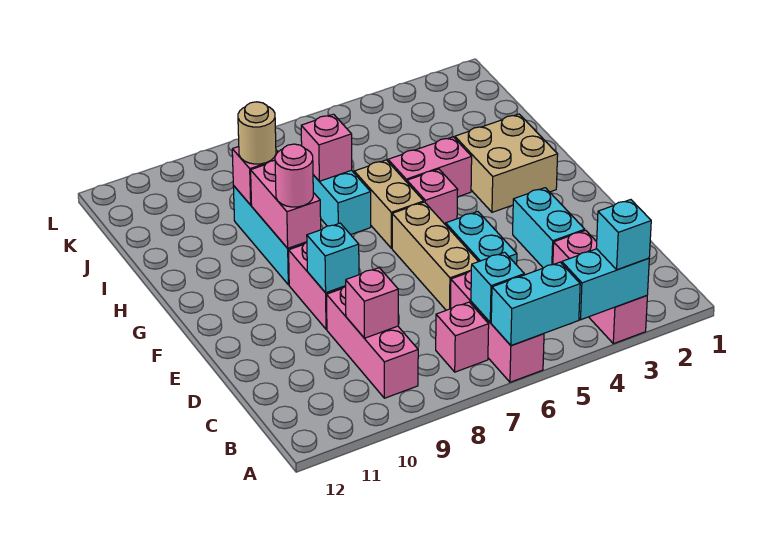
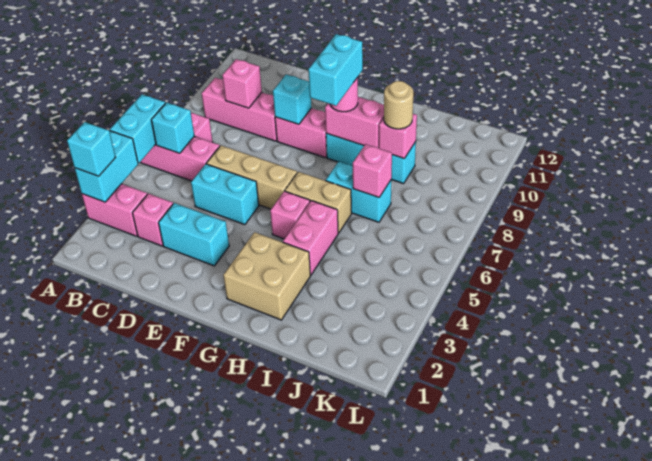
none -> cyan 1x2 brick [308,34,363,106]

